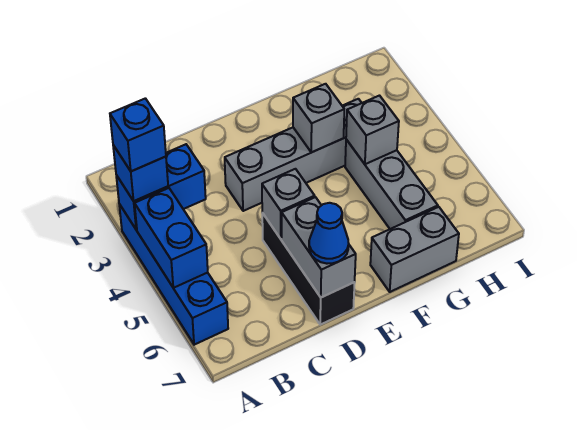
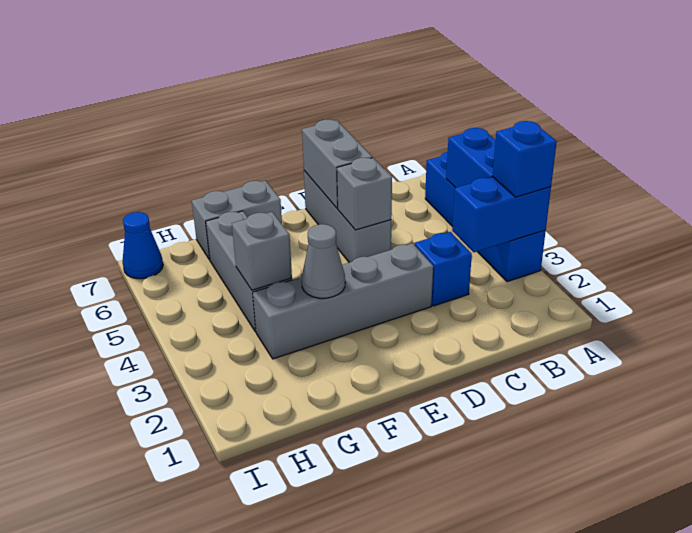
blue 1x1 brick [110,98,166,171] -> blue 1x1 brick moved to [415,232,472,306]
black 1x3 brick [262,213,355,325] -> grey 1x3 brick [304,171,391,263]
blue 1x1 cone [309,203,349,264] -> blue 1x1 cone moved to [123,212,163,279]
grey 1x1 brick [293,84,344,152] -> grey 1x1 cone [302,224,345,298]

